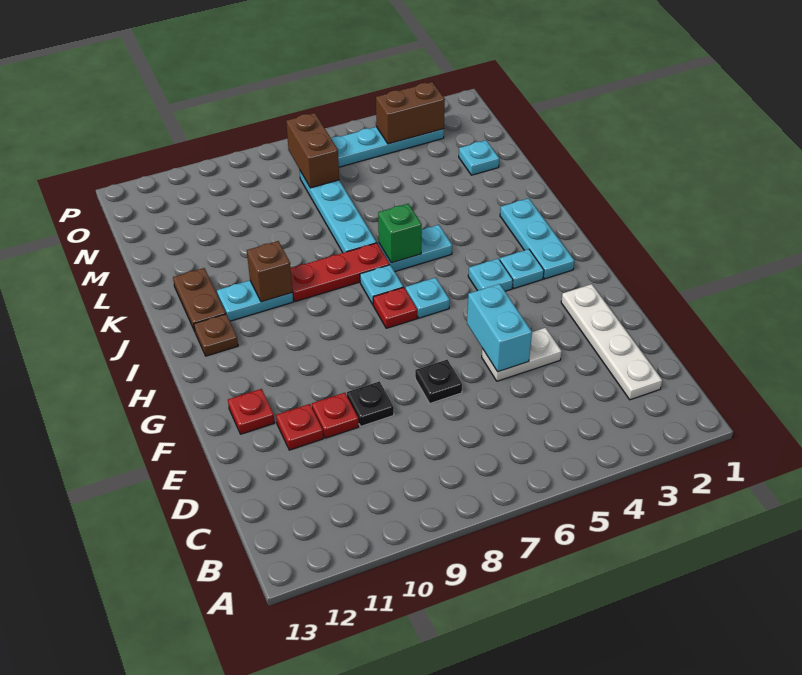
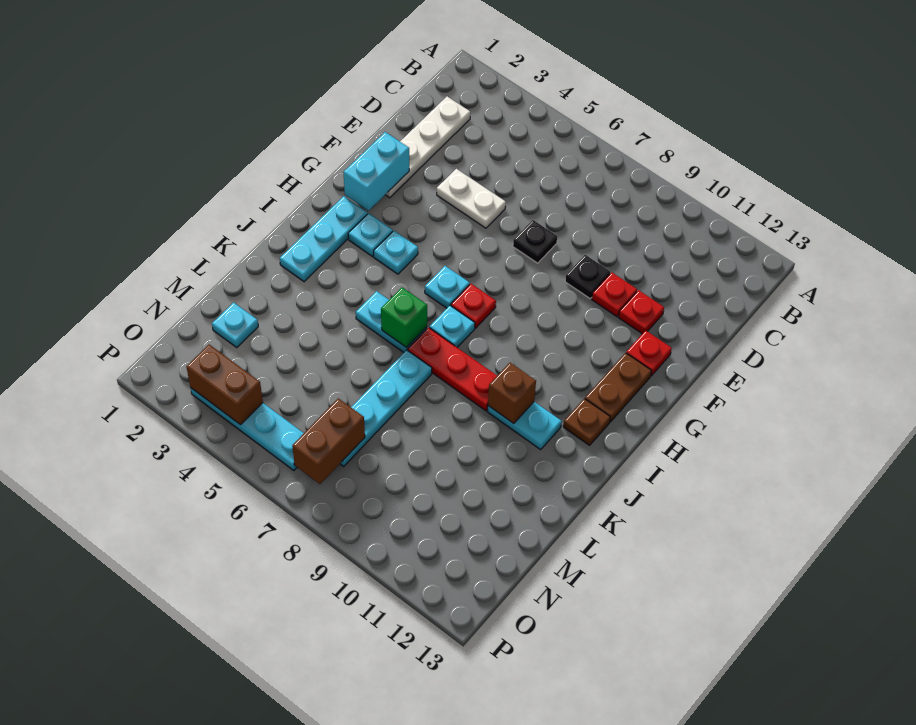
cyan 1x2 brick [467,284,532,372] -> cyan 1x2 brick moved to [343,132,409,211]
brown 1x2 plate [173,268,226,331] -> brown 1x2 plate moved to [585,353,652,422]

